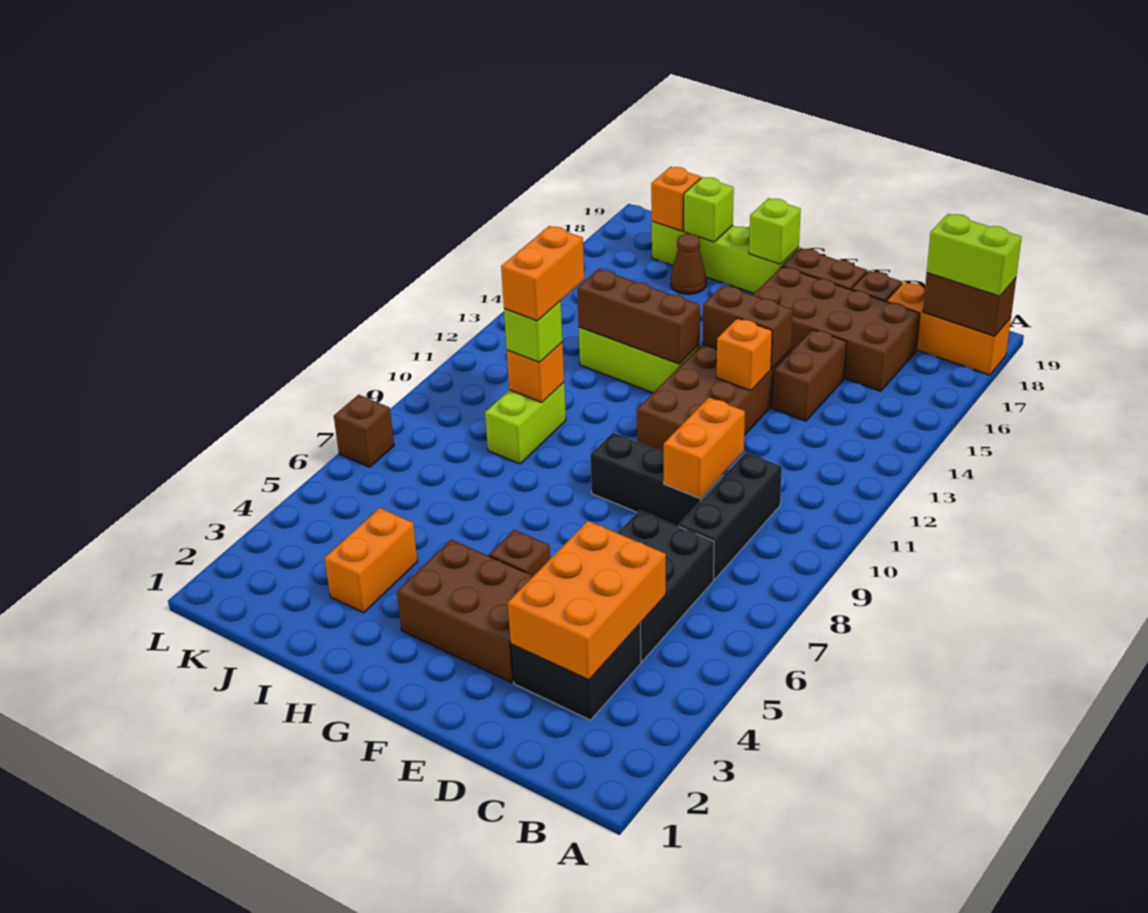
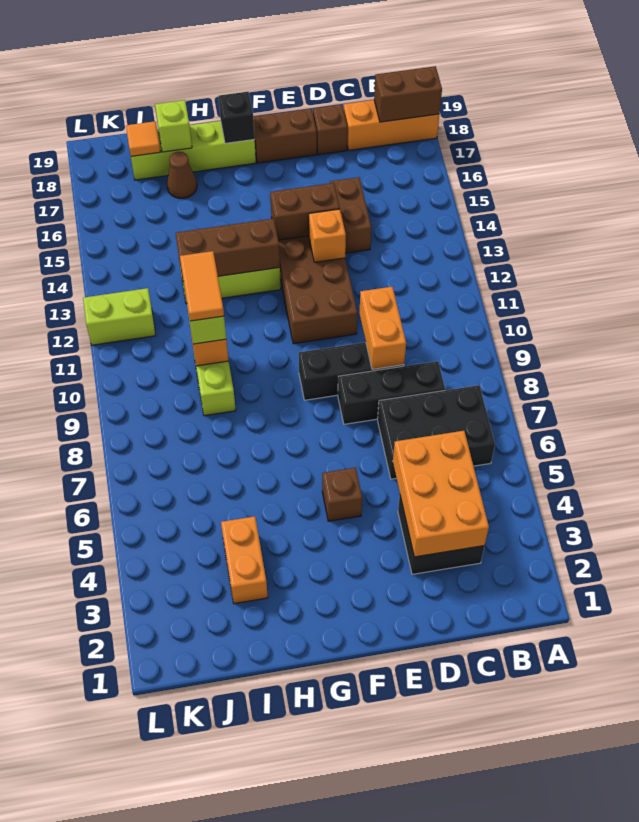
lime 1x2 brick [927,214,1022,296] -> lime 1x2 brick moved to [83,288,156,345]
black 2x3 brick [618,511,714,661] -> black 2x3 brick turned to [378,385,495,479]
black 1x3 brick [678,453,782,580] -> black 1x3 brick turned to [338,361,445,424]
brown 2x4 brick [753,267,920,391] -> none
brown 2x3 brick [397,540,533,683] -> none
lime 1x1 brick [749,198,801,264] -> black 1x1 brick [219,92,255,143]
orange 1x2 brick [501,226,584,321] -> orange 1x2 tile [180,251,224,321]
orange 1x1 brick [651,167,701,231] -> orange 1x1 tile [126,121,161,156]
brown 1x1 brick [334,395,394,467] -> none

